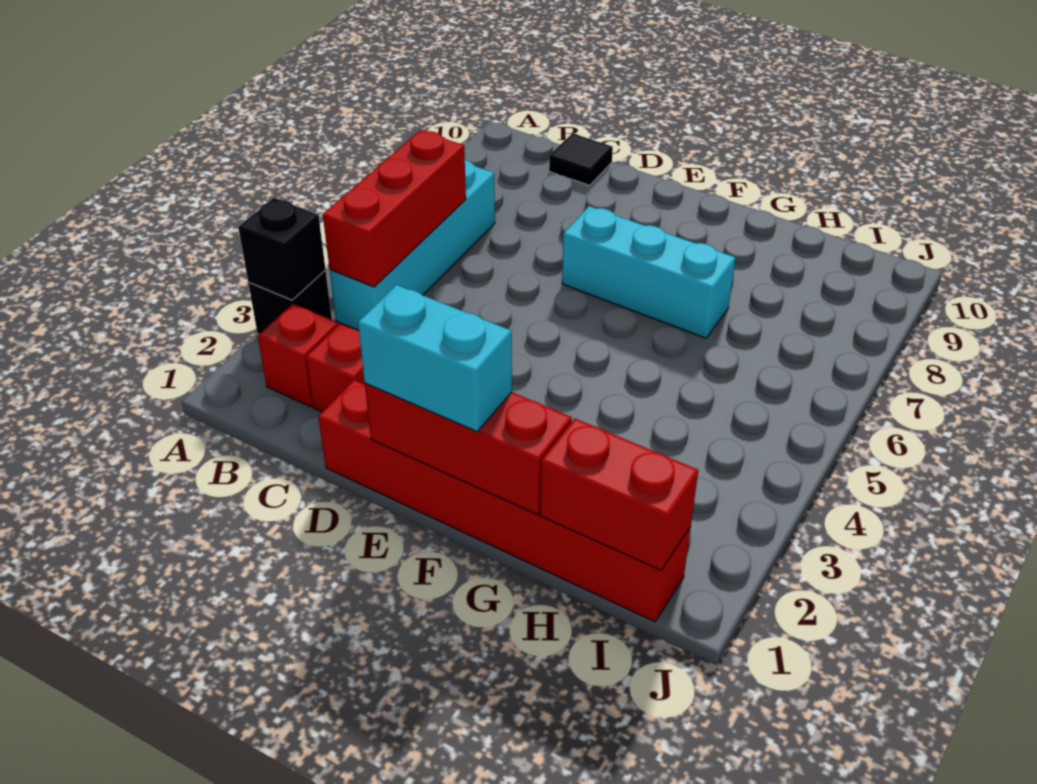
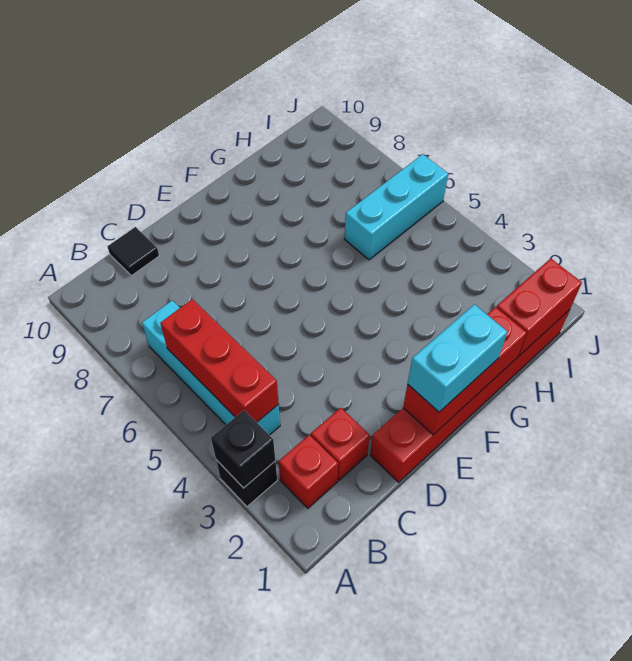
cyan 1x3 brick [562,206,735,338] -> cyan 1x3 brick moved to [345,154,448,260]

